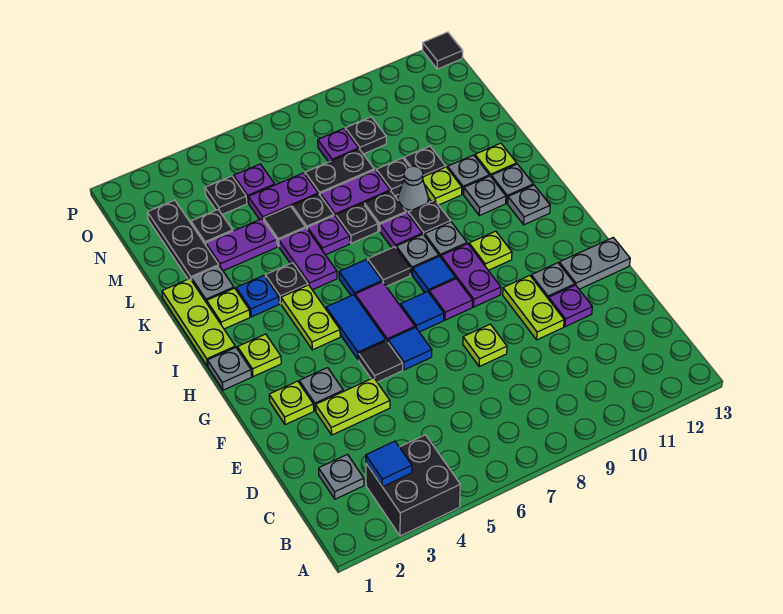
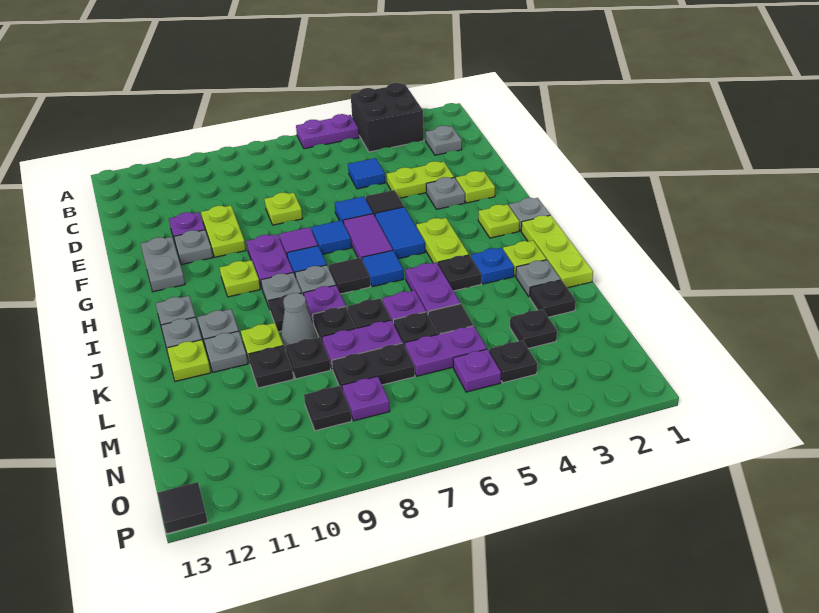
blue 1x1 tile [366,441,412,487] -> blue 1x1 tile moved to [348,158,385,189]
grey 1x2 plate [559,238,630,289] -> grey 1x2 plate turned to [141,237,185,292]
black 1x3 plate [147,200,219,280] -> black 1x1 plate [530,280,576,317]
purple 1x2 plate [206,219,277,271] -> purple 1x2 plate moved to [296,114,359,149]

